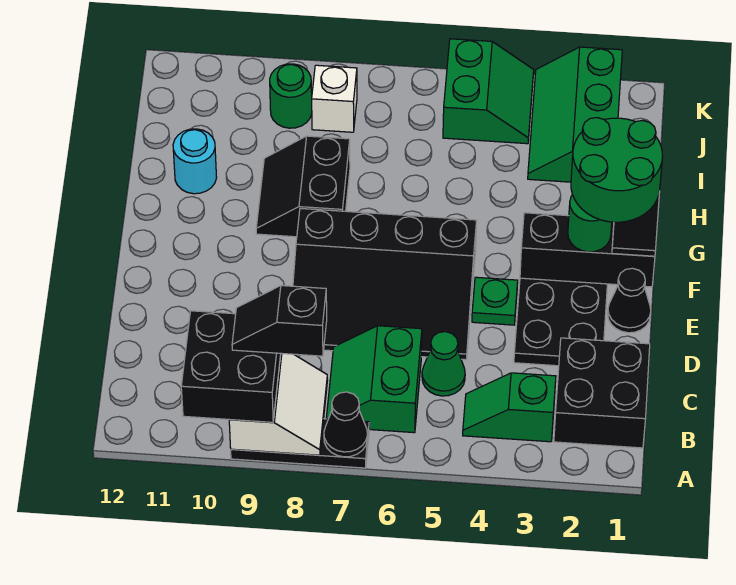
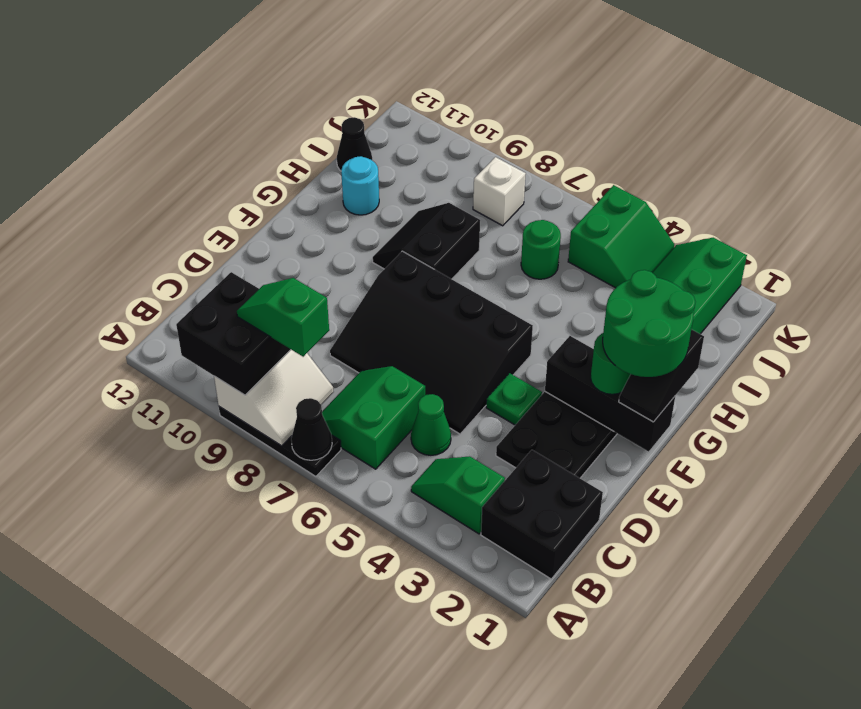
black 1x2 slope [232,286,327,356] -> green 1x2 slope [237,278,329,357]
black 1x1 cone [608,268,651,333] -> black 1x1 cone moved to [337,117,372,171]
green 1x1 round brick [270,64,312,128] -> green 1x1 round brick moved to [521,220,561,279]

